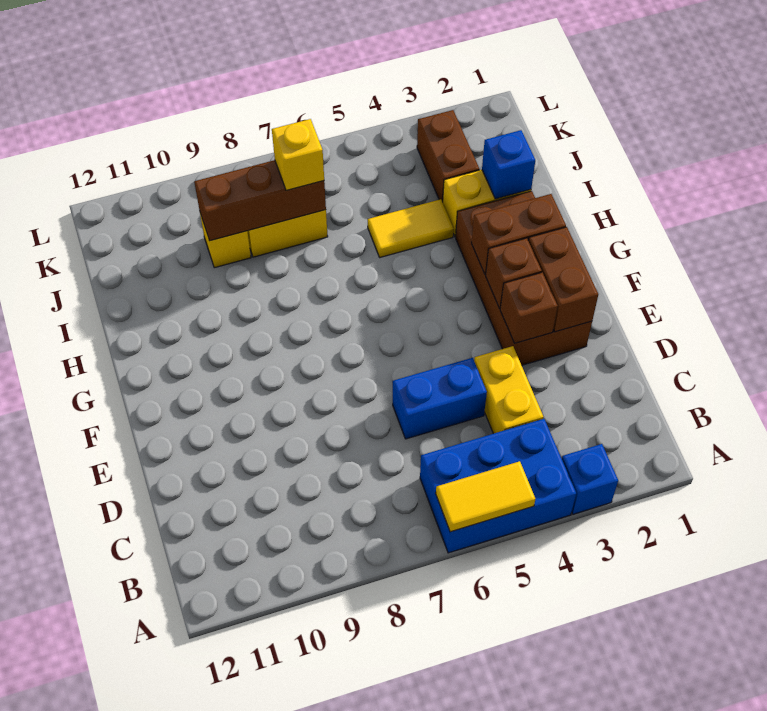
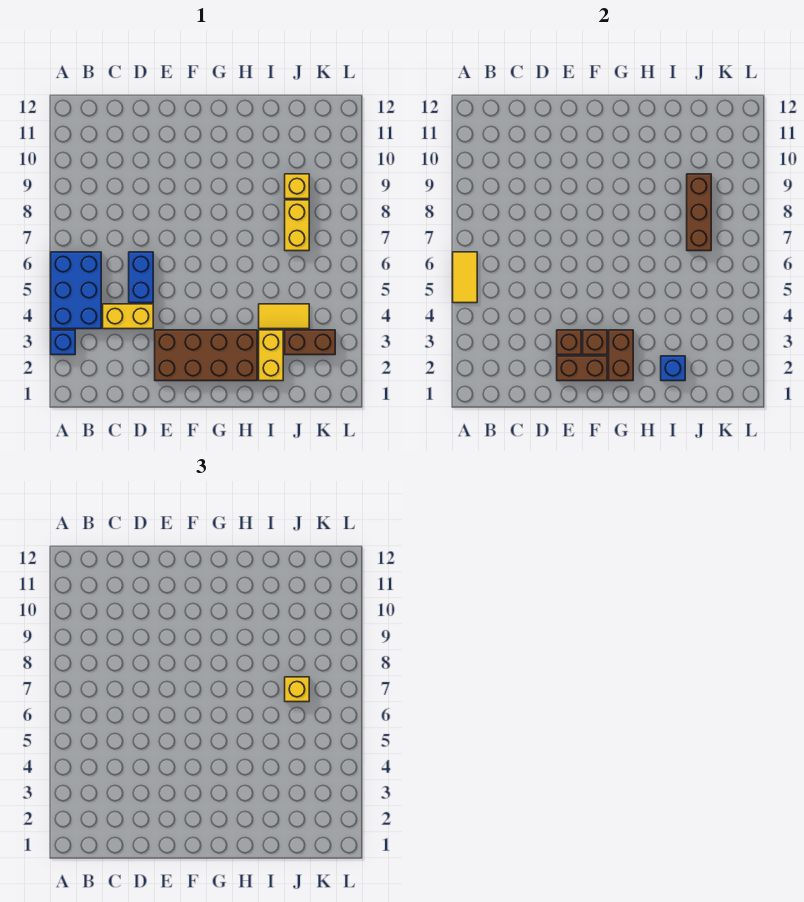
yellow 1x2 tile [368,199,454,257] -> yellow 1x2 tile turned to [259,304,309,329]

